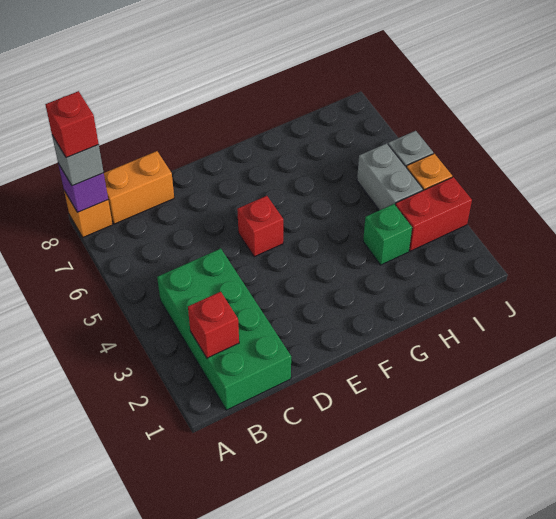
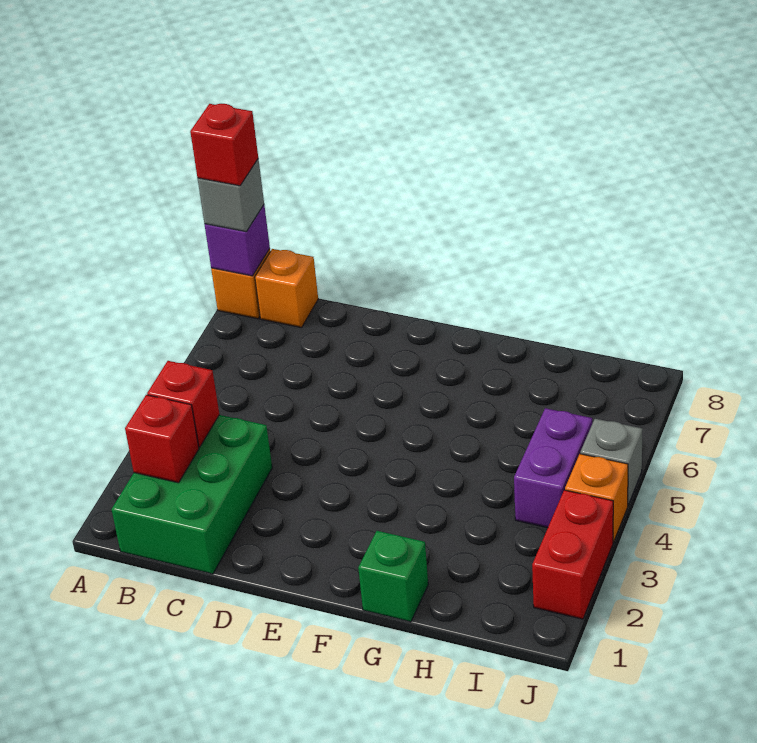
green 2x4 brick [157,248,291,410] -> green 2x3 brick [112,415,272,574]
orange 1x2 brick [104,151,174,224] -> orange 1x1 brick [255,249,318,327]
red 1x1 brick [237,196,283,257] -> red 1x1 brick moved to [147,361,219,447]
green 1x1 brick [363,204,412,265] -> green 1x1 brick moved to [358,531,428,622]
red 1x2 brick [395,177,472,251] -> red 1x2 brick turned to [532,490,613,619]
grey 1x2 brick [357,143,423,210] -> purple 1x2 brick [514,408,592,528]

